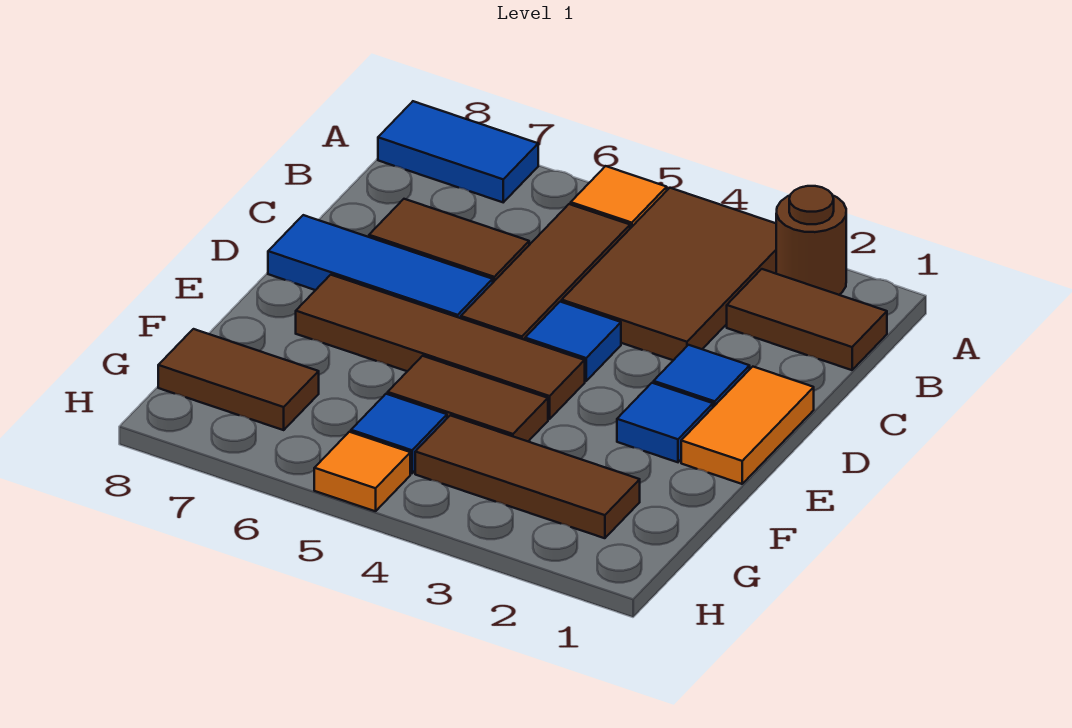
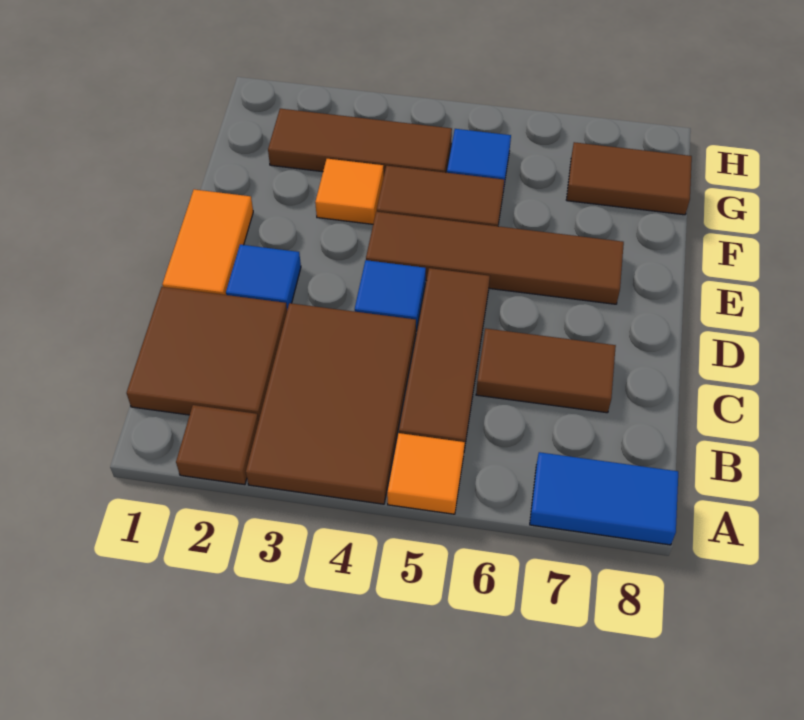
brown 1x1 round brick [776,186,846,295] -> brown 1x1 tile [176,405,259,485]
brown 1x2 tile [727,269,887,370] -> brown 2x2 tile [127,287,287,420]
blue 1x3 tile [268,215,493,318] -> none
blue 1x1 tile [617,383,713,462] -> none
orange 1x1 tile [314,432,410,511] -> orange 1x1 tile moved to [315,159,384,224]

